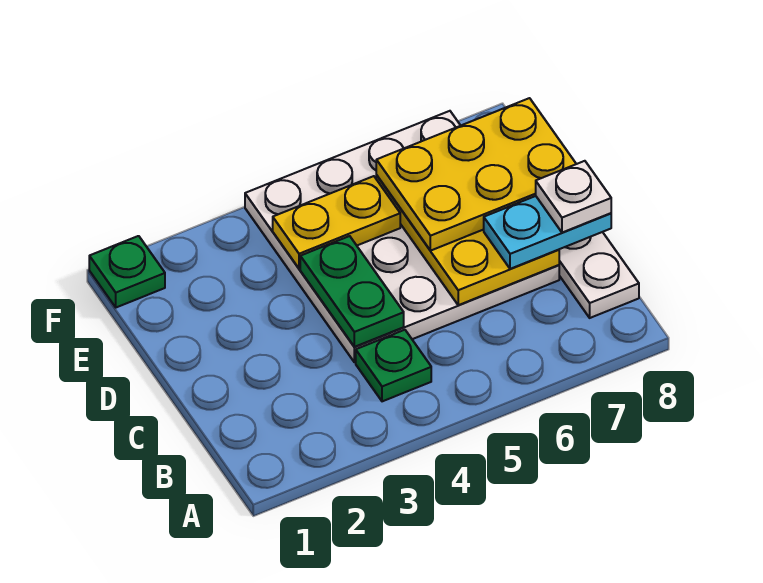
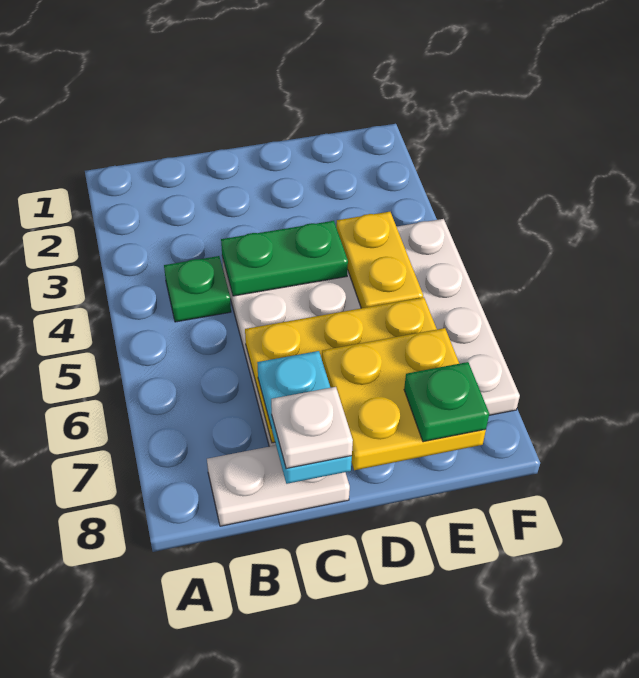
yellow 2x3 plate [376,98,576,251] -> yellow 2x2 plate [322,328,486,470]
green 1x1 plate [89,236,165,307] -> green 1x1 plate moved to [404,362,489,442]

